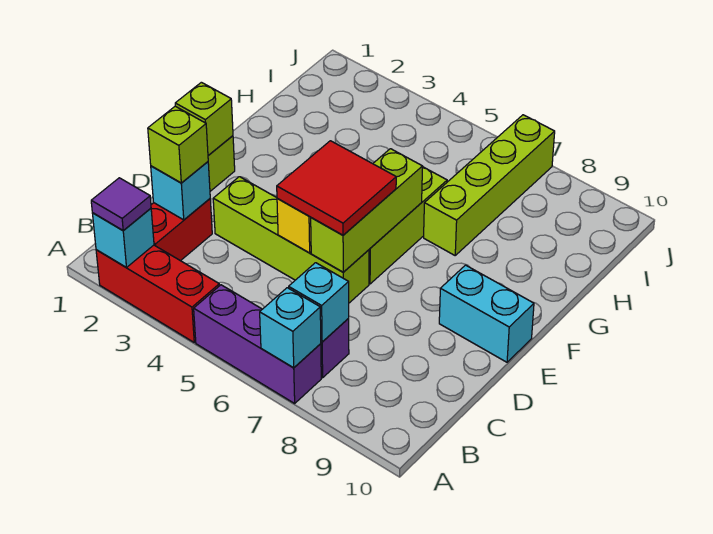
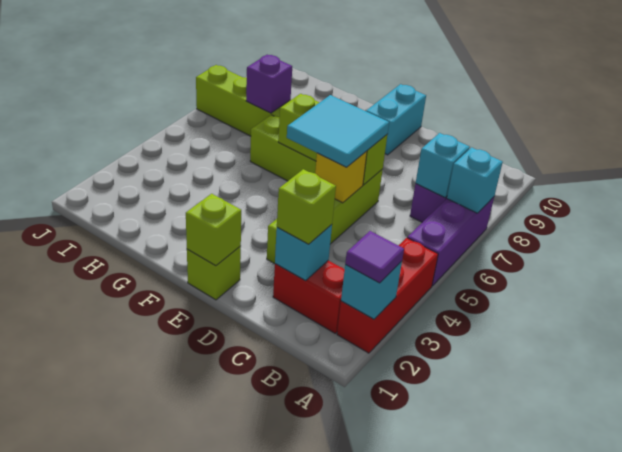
red 2x2 tile [277,141,396,235] -> cyan 2x2 tile [287,95,389,167]
none -> purple 1x1 brick [246,55,292,113]

